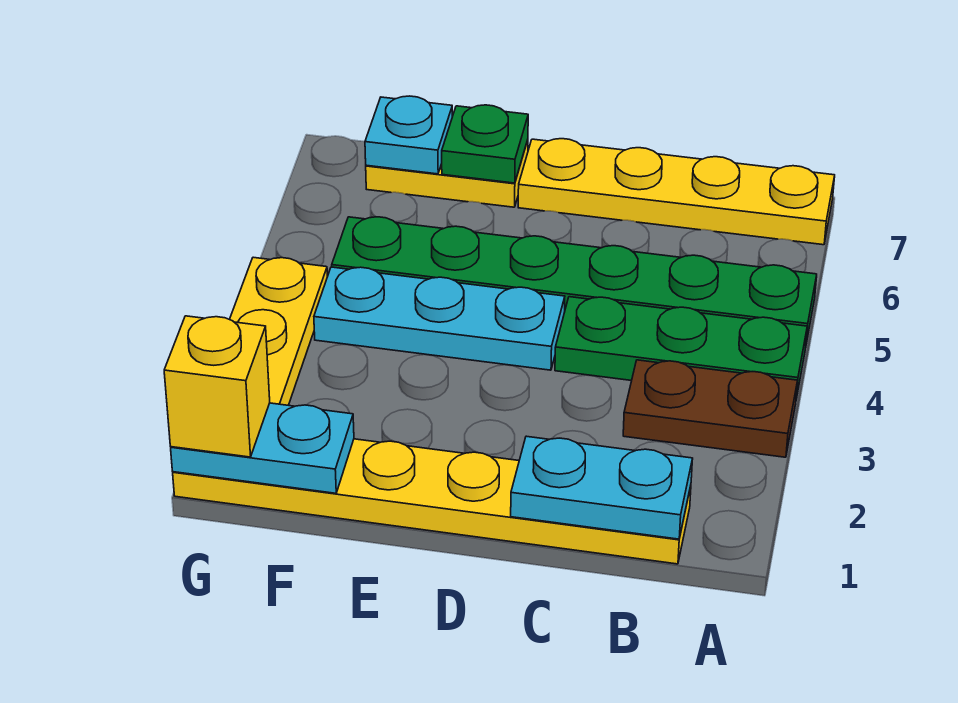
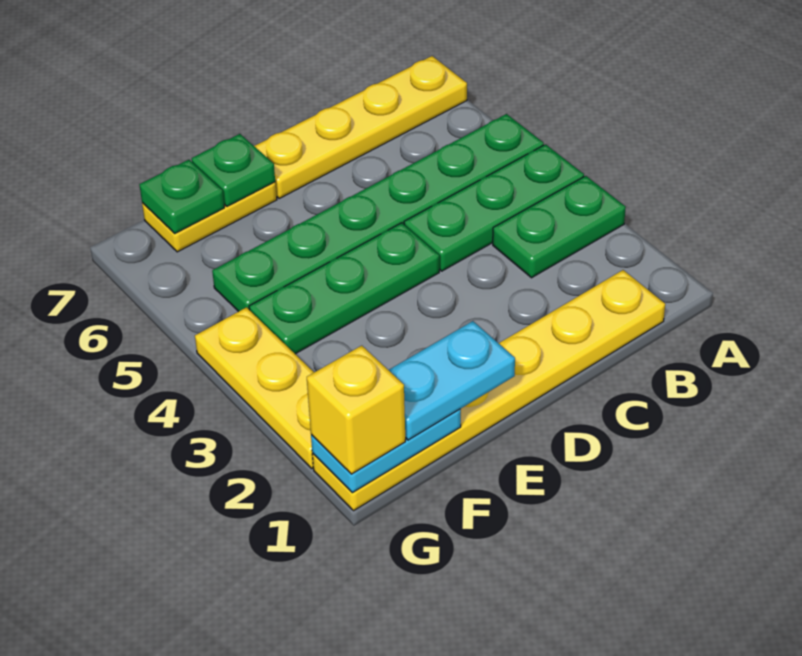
brown 1x2 plate [623,360,798,457] -> green 1x2 plate [493,176,626,278]
cyan 1x2 plate [511,436,693,539] -> cyan 1x2 plate moved to [389,321,515,440]
cyan 1x3 plate [314,267,565,370] -> green 1x3 plate [249,223,439,354]
cyan 1x1 plate [365,96,452,174] -> green 1x1 plate [139,160,224,234]

